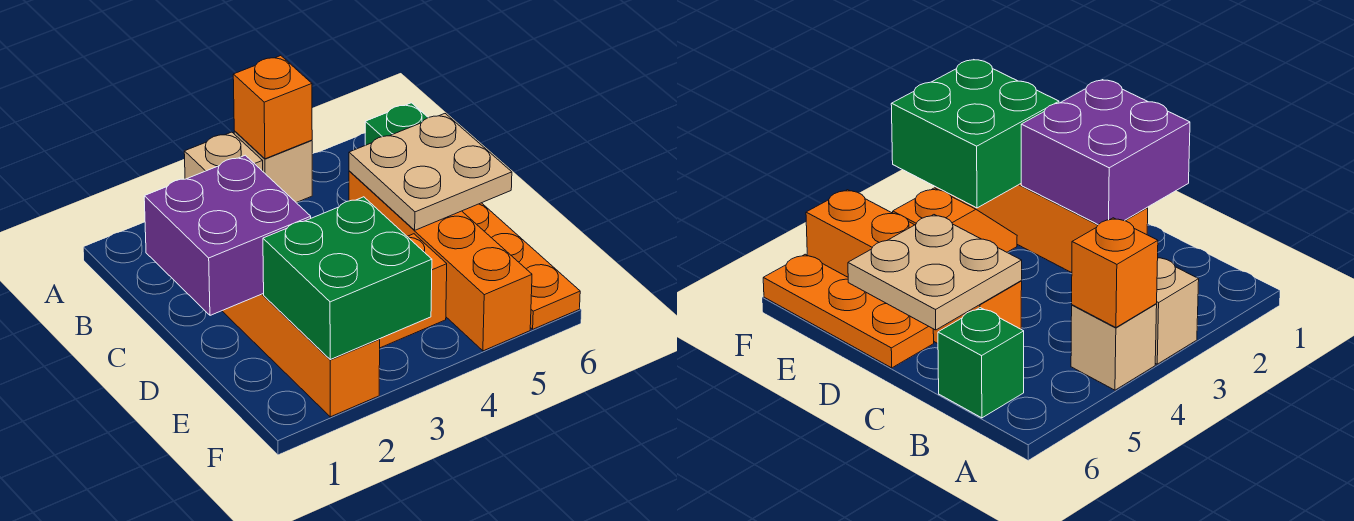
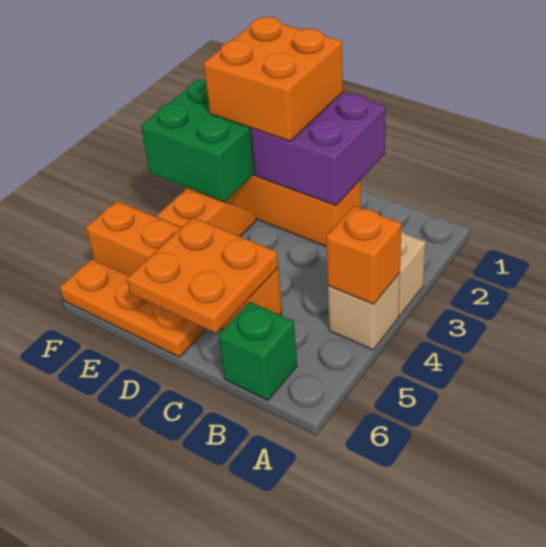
tan 2x2 plate [349,114,512,230] -> orange 2x2 plate [127,218,278,333]
none -> orange 2x2 brick [204,17,343,141]

